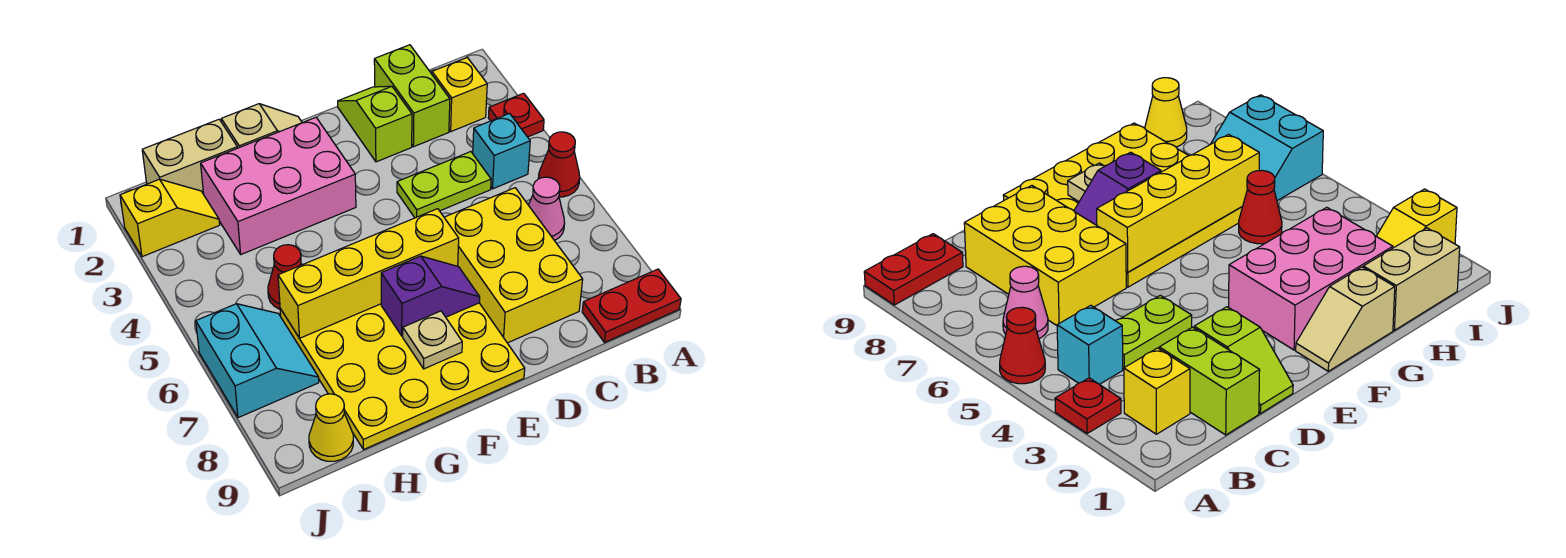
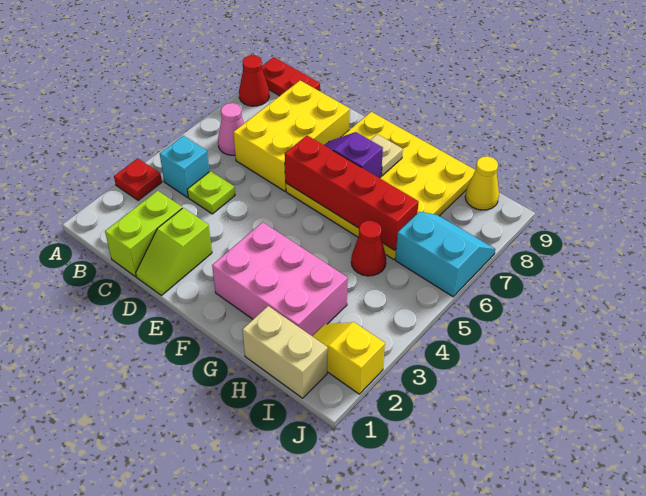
red 1x1 cone [538,132,580,197] -> red 1x1 cone moved to [239,55,269,106]
yellow 1x1 brick [432,58,487,131] -> none
lime 1x2 plate [397,152,491,218] -> lime 1x1 plate [187,171,235,214]
yellow 1x4 brick [278,209,459,338] -> red 1x4 brick [285,136,419,250]
tan 1x2 slope [221,104,302,148] -> none
cyan 2x2 slope [196,304,319,418] -> cyan 2x2 slope turned to [395,212,495,297]

